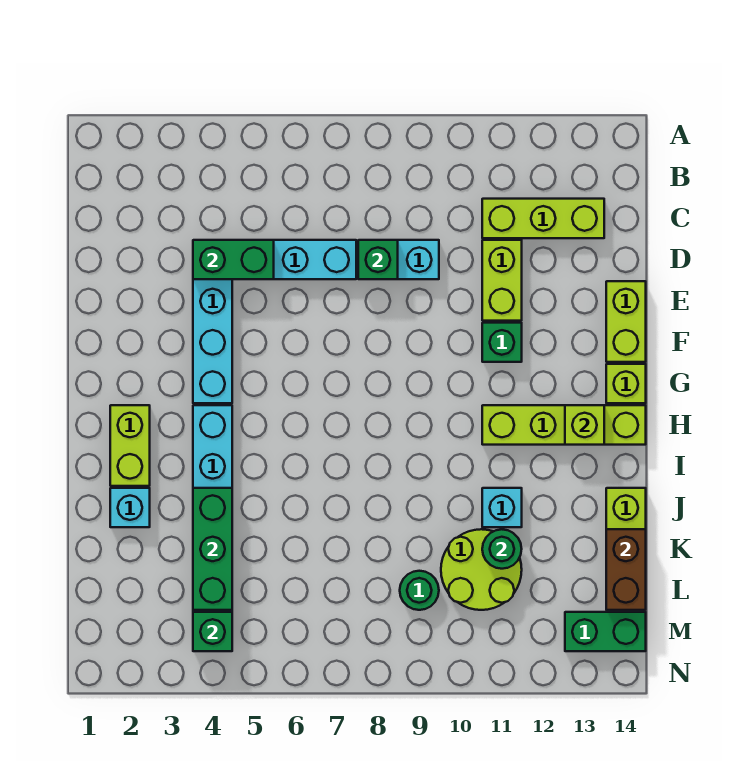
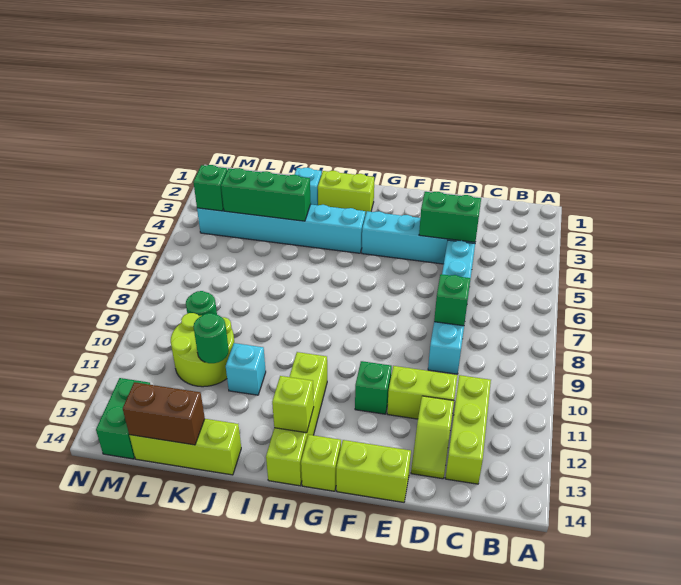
green 1x2 brick [193,240,274,279] -> green 1x2 brick turned to [419,192,481,242]
none -> lime 1x2 slope [411,396,454,479]

